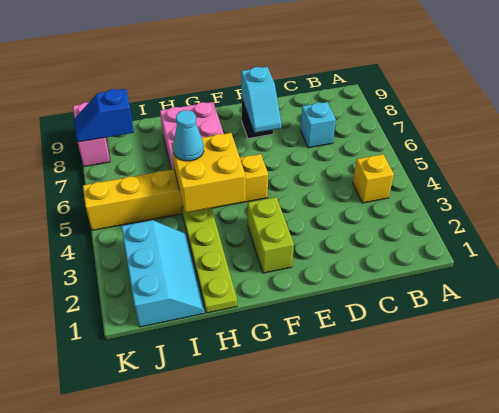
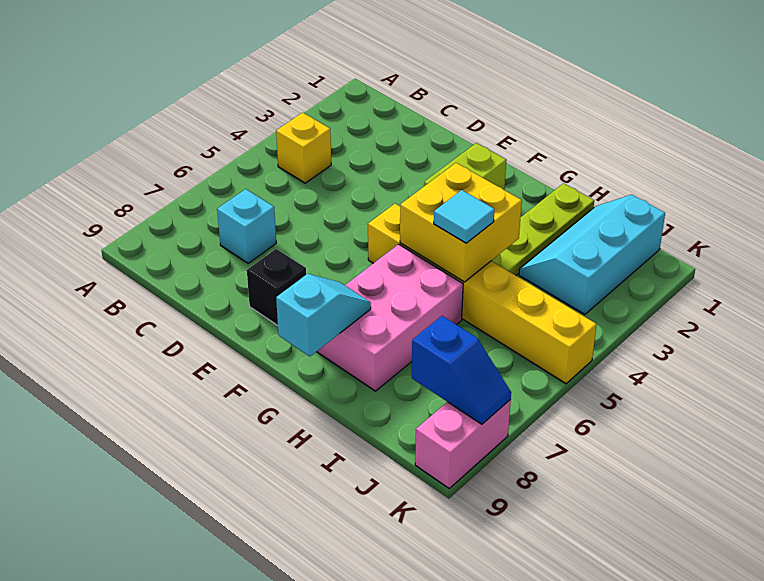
cyan 1x2 slope [241,67,281,133] -> cyan 1x2 slope moved to [276,274,371,356]
cyan 1x1 cone [173,110,204,161] -> cyan 1x1 tile [434,190,494,243]

